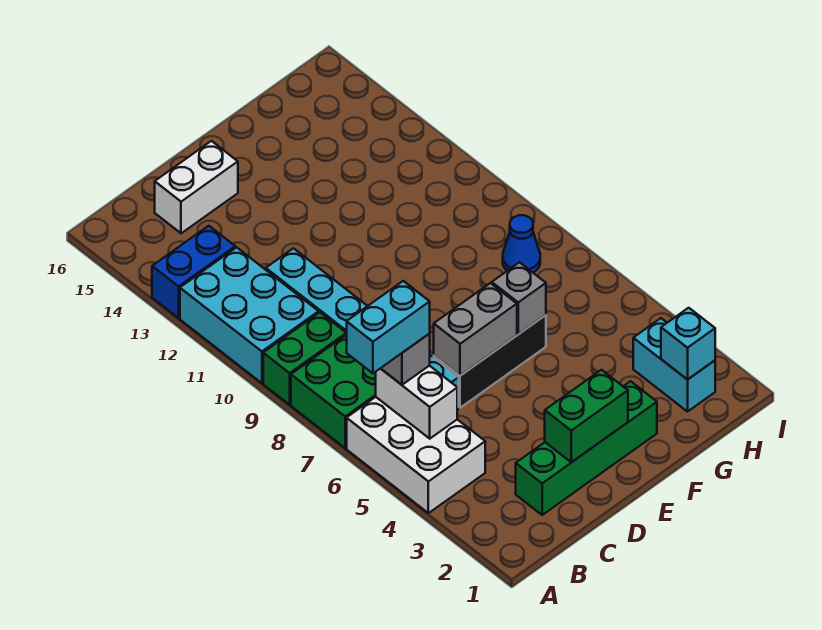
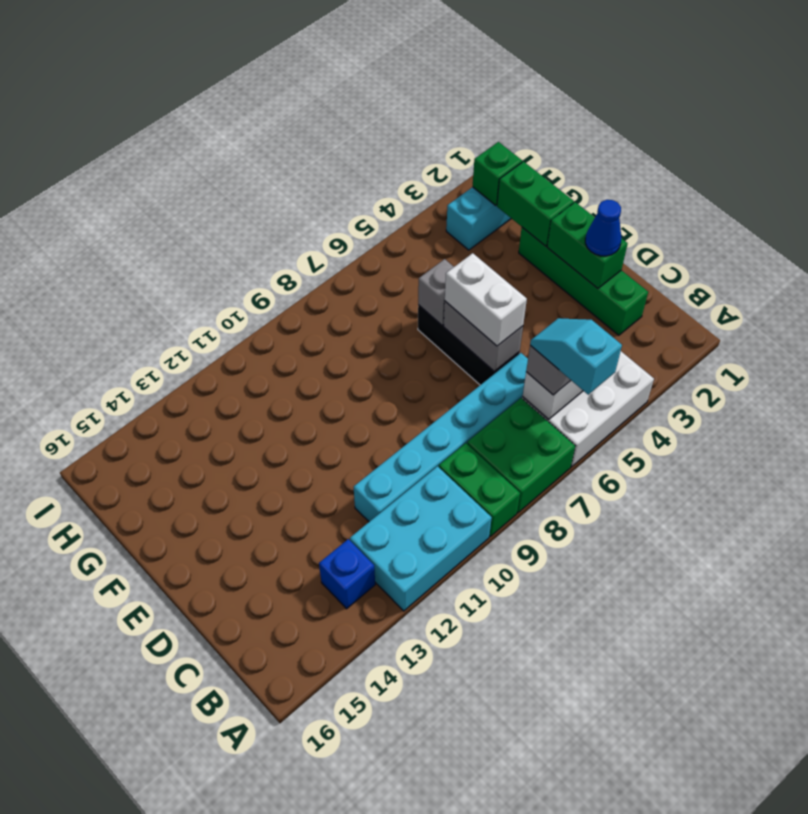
cyan 1x2 brick [346,281,430,373] -> cyan 1x2 slope [530,318,622,395]
blue 1x2 brick [152,226,235,318] -> blue 1x1 brick [319,539,375,609]
white 1x2 brick [155,141,238,233] -> white 1x2 brick moved to [445,253,527,346]
none -> green 1x2 brick [497,162,574,246]
cyan 1x1 brick [661,308,715,380] -> green 1x1 brick [473,142,522,206]
blue 1x1 cone [503,215,540,273] -> blue 1x1 cone moved to [585,200,621,256]

